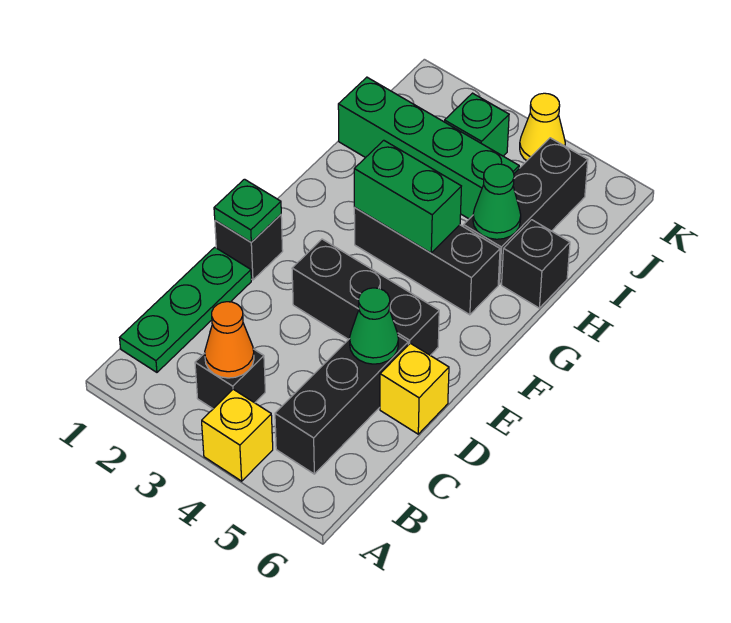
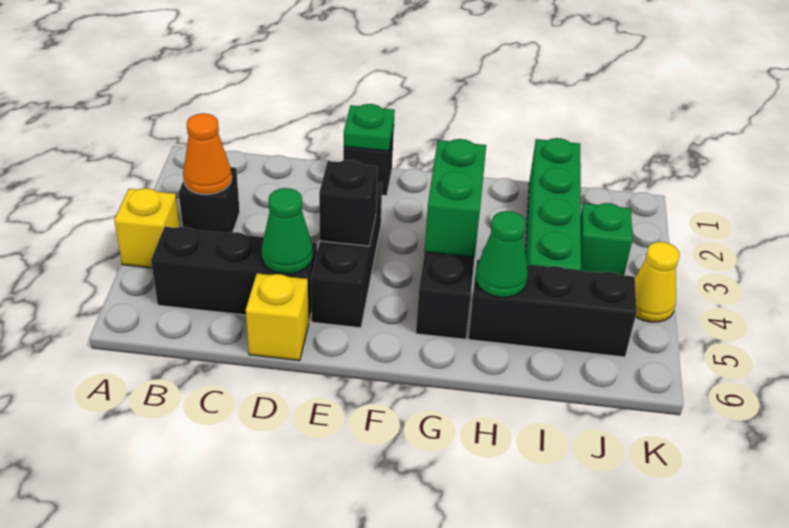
green 1x3 plate [120,247,251,372] -> none
black 1x1 brick [502,220,570,308] -> black 1x1 brick moved to [319,160,377,246]

